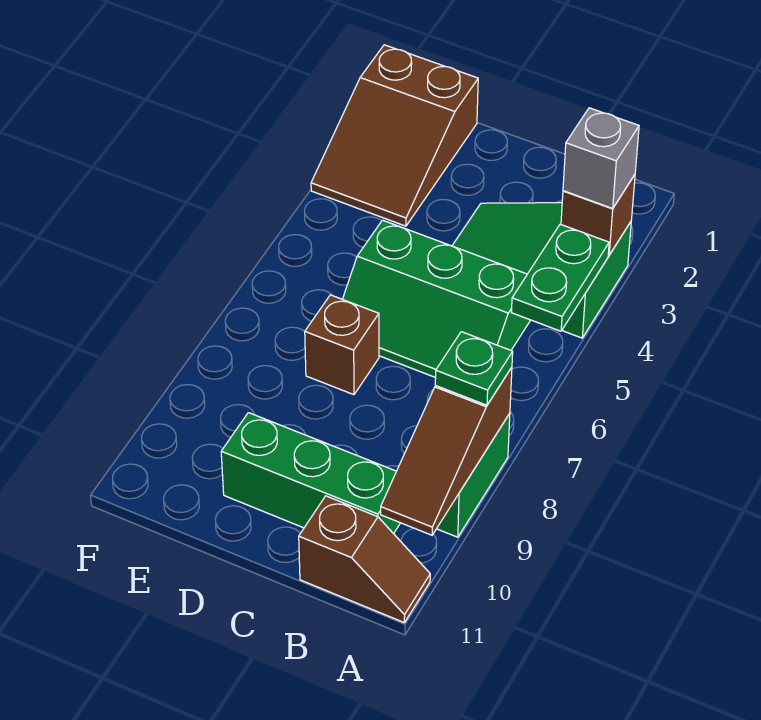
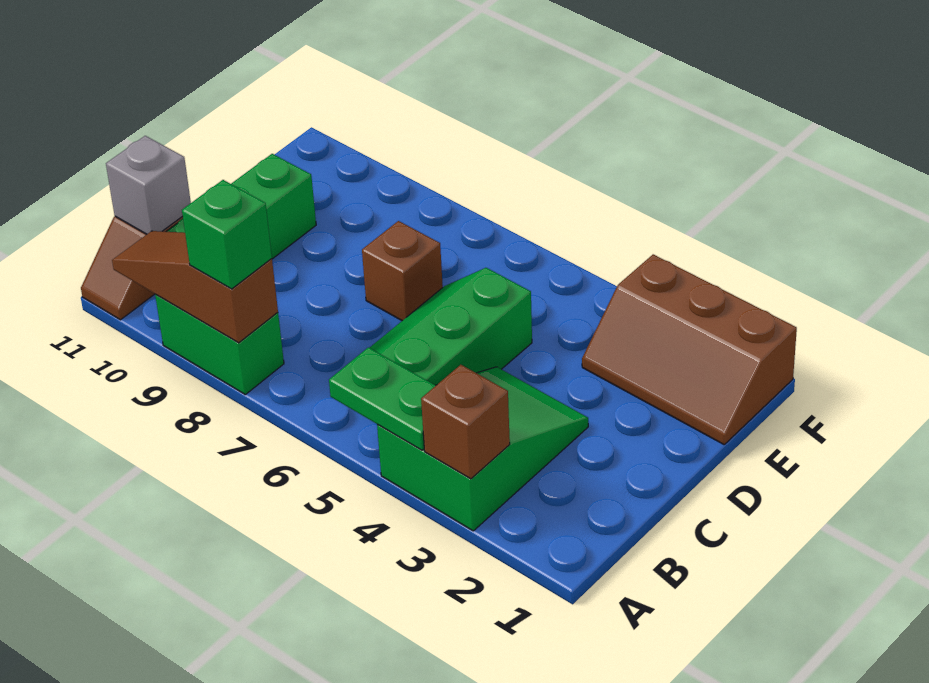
grey 1x1 brick [563,108,639,208] -> grey 1x1 brick moved to [106,136,191,234]
green 1x1 plate [435,332,513,405] -> green 1x1 brick [182,180,272,289]
brown 2x3 slope [311,45,478,226] -> brown 2x3 slope turned to [582,254,797,444]

